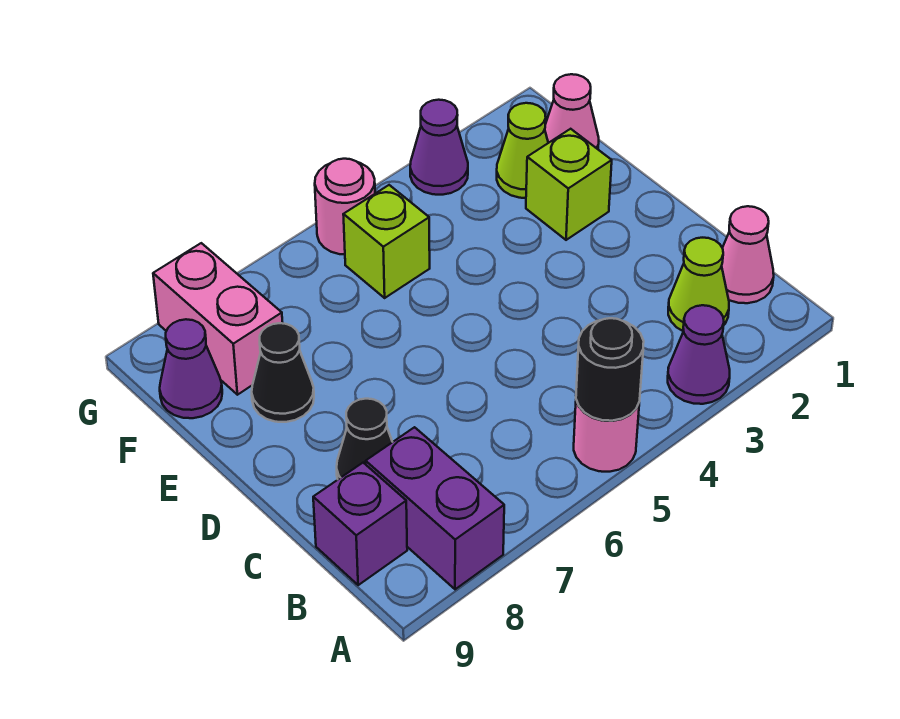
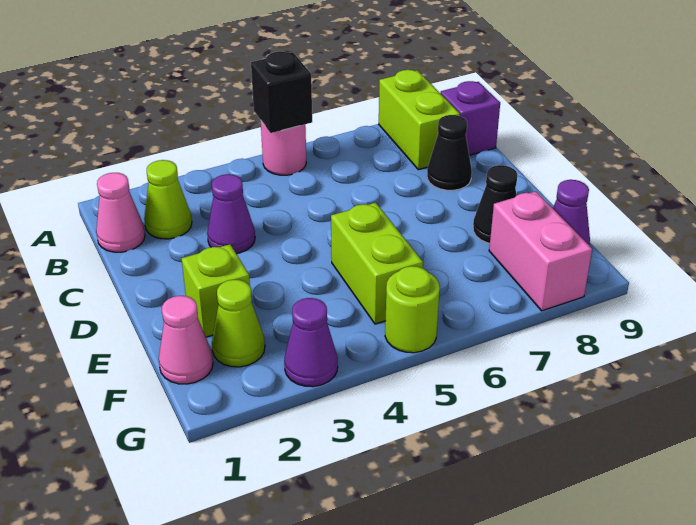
purple 1x1 cone [668,305,730,404] -> purple 1x1 cone moved to [207,174,255,254]
black 1x1 round brick [576,318,644,421] -> black 1x1 brick [251,51,312,133]
purple 1x2 brick [366,427,504,589] -> lime 1x2 brick [379,70,460,170]
lime 1x1 brick [343,185,430,298] -> lime 1x2 brick [331,203,423,324]
pink 1x1 round brick [315,159,375,255] -> lime 1x1 round brick [385,266,440,353]

